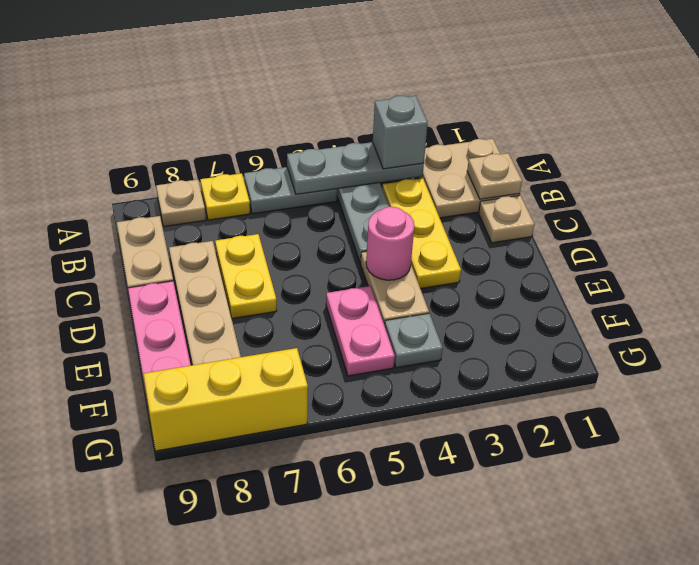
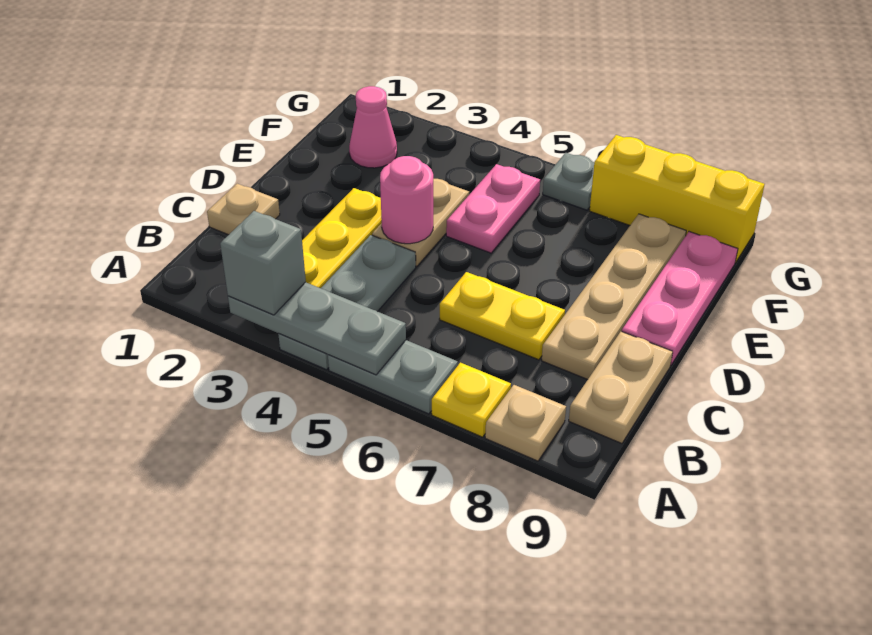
tan 2x2 plate [419,139,520,218] -> none
tan 1x1 plate [467,153,522,199] -> none
yellow 1x2 plate [215,234,277,319] -> yellow 1x2 plate turned to [439,272,565,360]
none -> pink 1x1 cone [349,86,397,168]
grey 1x1 plate [385,313,443,368] -> grey 1x1 plate moved to [543,153,594,210]

